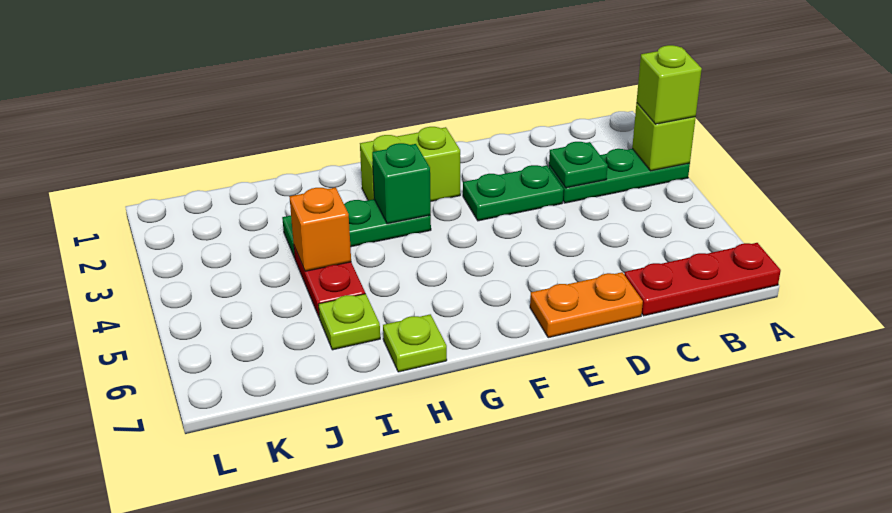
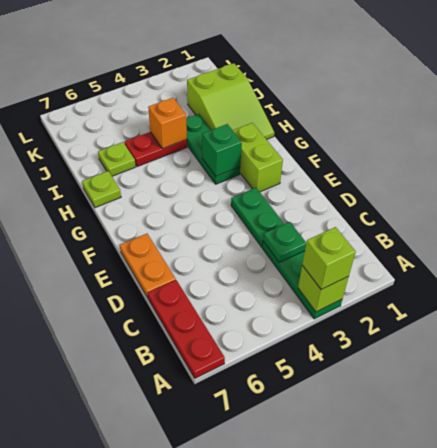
none -> lime 2x3 slope [187,63,274,139]

